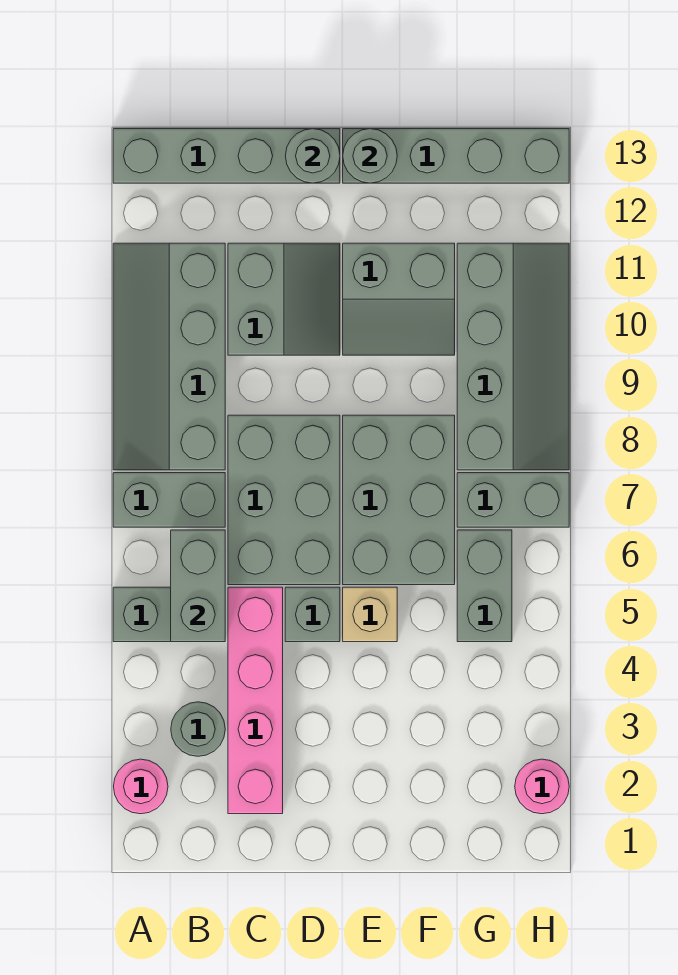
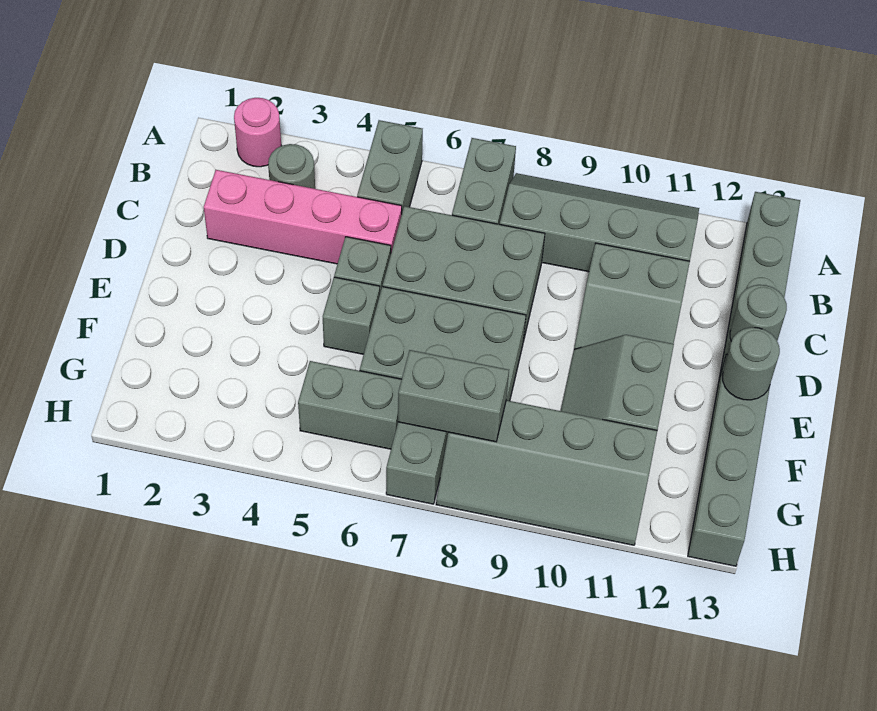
grey 1x2 brick [171,530,225,642] -> grey 1x2 brick moved to [398,350,509,442]
tan 1x1 brick [343,587,397,642] -> grey 1x1 brick [323,277,380,354]
pink 1x1 round brick [515,759,569,814] -> none

